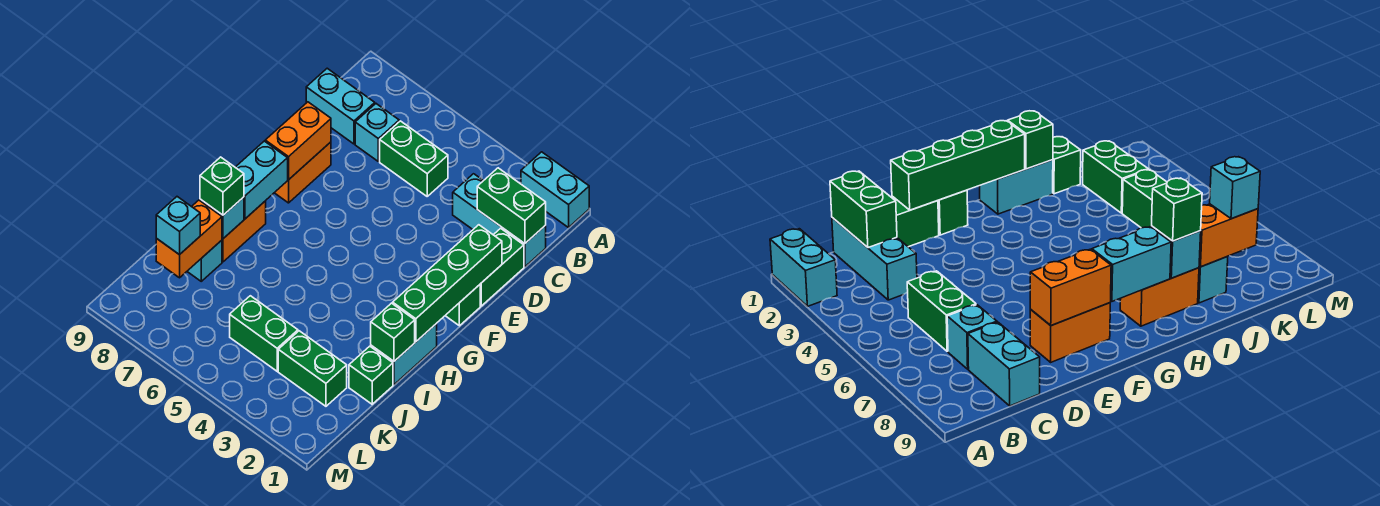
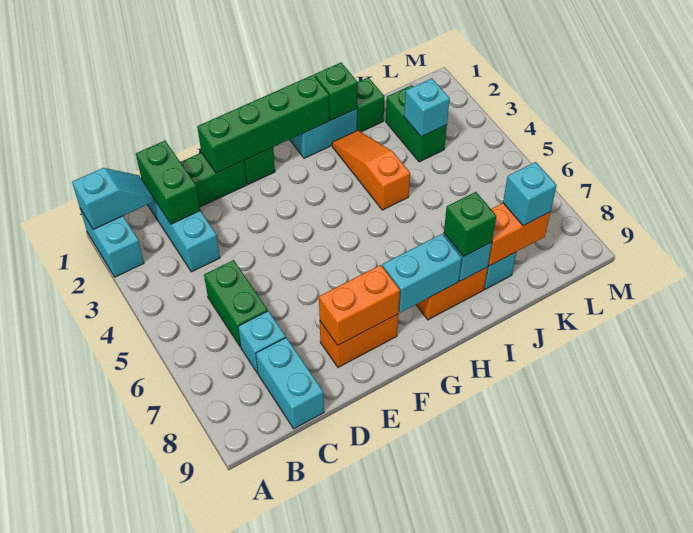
none -> cyan 1x2 slope [72,168,154,229]
none -> orange 1x3 slope [332,130,410,210]
none -> cyan 1x1 brick [404,78,450,137]
green 1x2 brick [230,296,298,371] -> none

